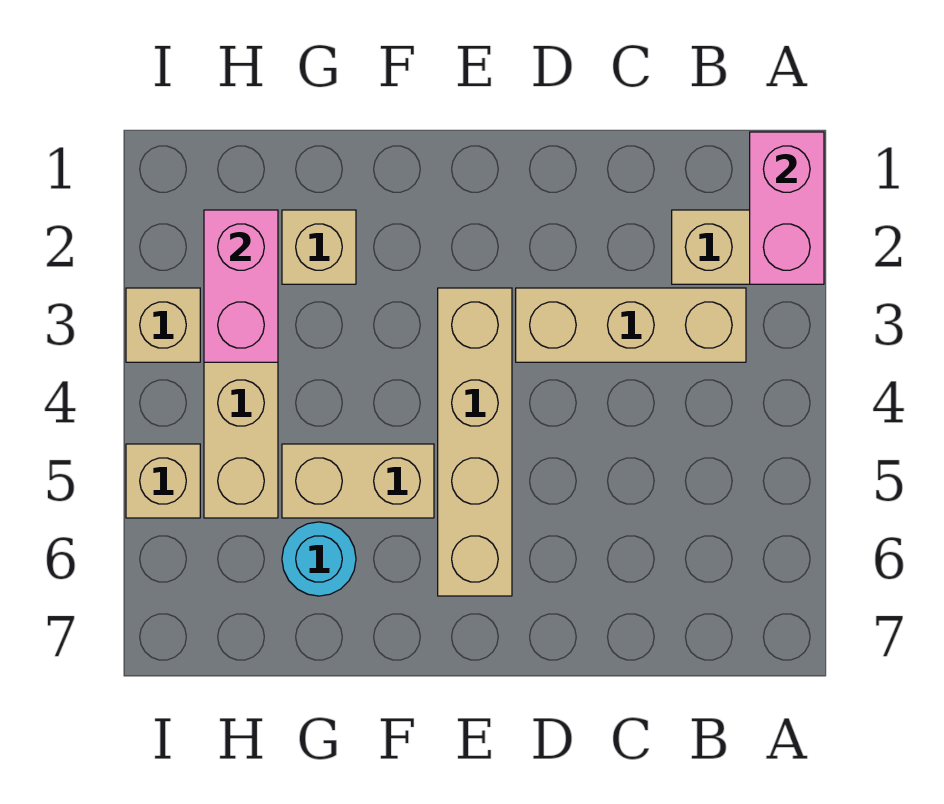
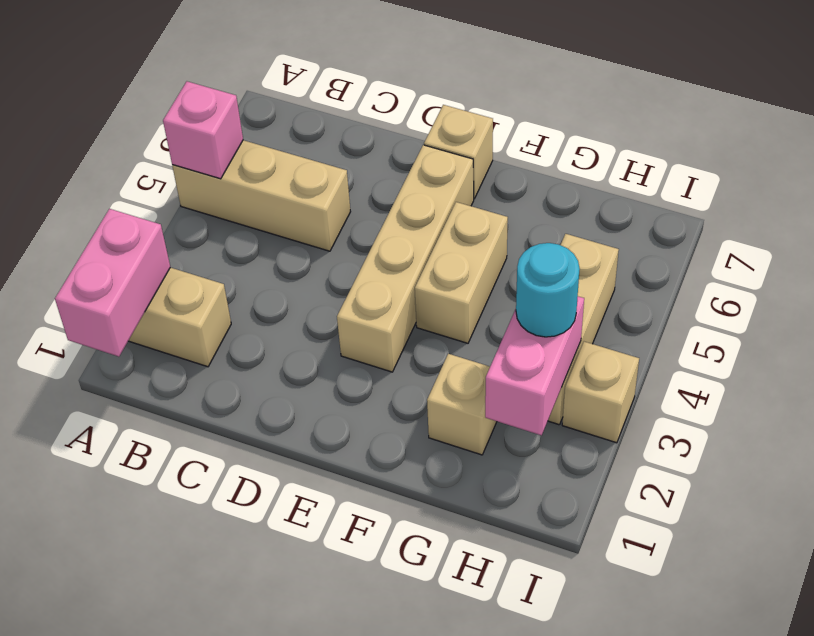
none -> pink 1x1 brick [163,81,243,179]
tan 1x3 brick [516,288,746,362] -> tan 1x3 brick moved to [172,140,351,251]
tan 1x2 brick [282,444,434,518] -> tan 1x2 brick turned to [415,202,508,343]
cyan 1x1 round brick [282,522,356,596] -> cyan 1x1 round brick moved to [516,243,580,337]
tan 1x1 brick [126,444,200,518] -> tan 1x1 brick moved to [424,105,493,199]

